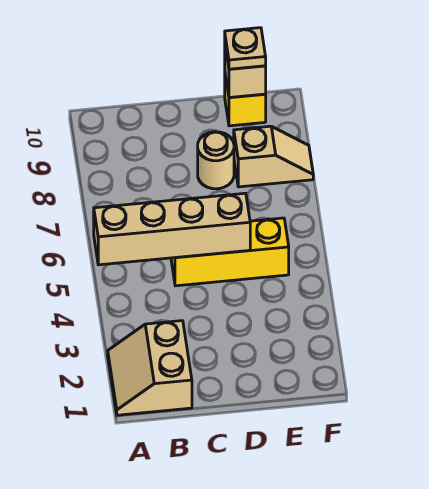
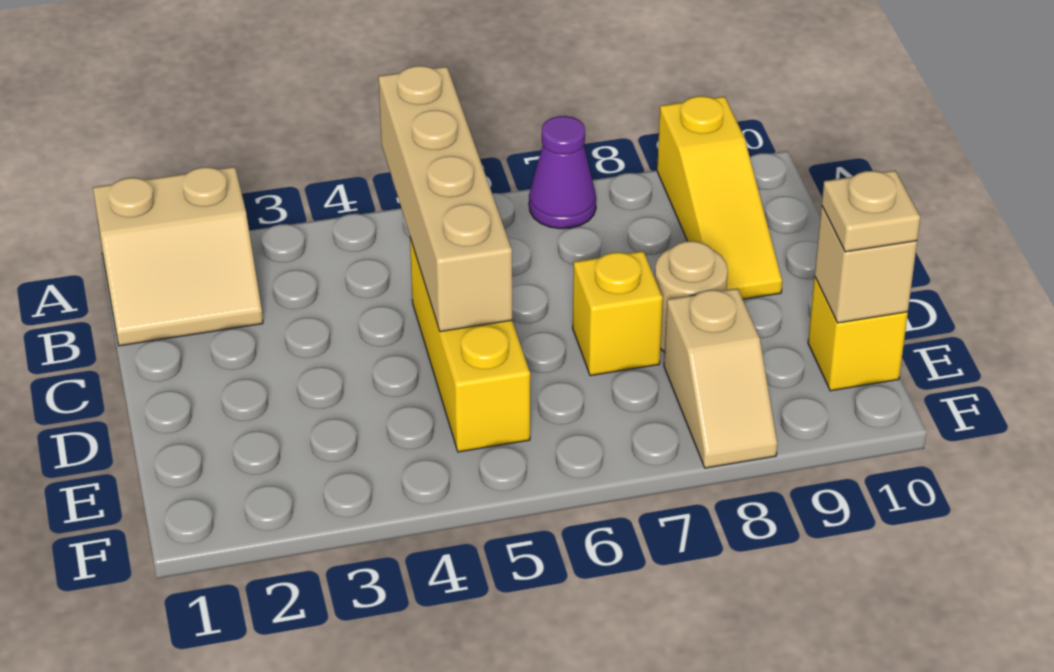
tan 2x2 slope [108,321,192,415] -> tan 2x2 slope turned to [93,167,263,346]
none -> purple 1x1 cone [529,116,596,229]
none -> yellow 1x3 slope [657,96,782,299]
none -> yellow 1x1 brick [573,251,663,376]

